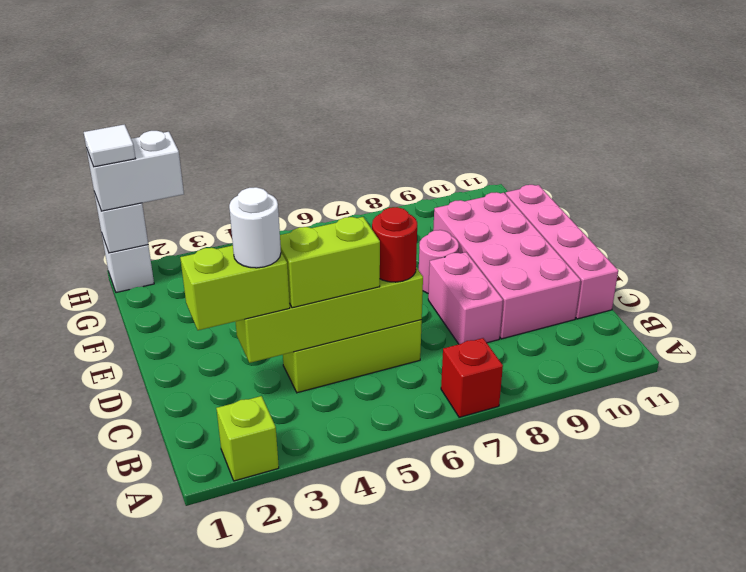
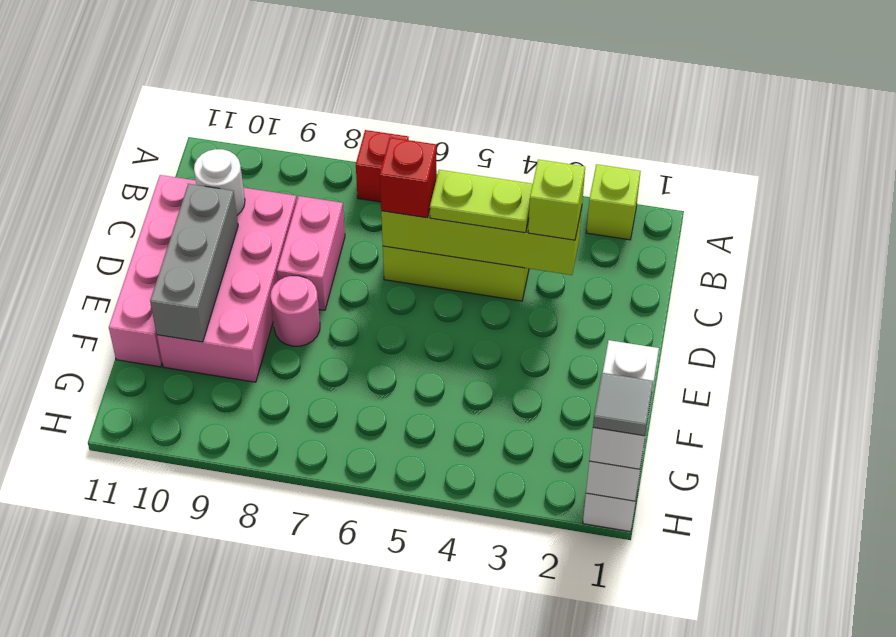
lime 1x2 brick [180,246,290,330] -> lime 1x1 brick [528,159,585,240]
white 1x1 round brick [229,187,281,268] -> white 1x1 round brick moved to [194,149,245,215]
lime 1x2 brick [280,217,380,308] -> lime 1x2 plate [430,170,533,233]
red 1x1 round brick [372,207,417,282] -> red 1x1 brick [380,138,437,218]
none -> grey 1x3 brick [150,184,238,342]
white 1x2 brick [86,131,184,211] -> white 1x2 brick turned to [589,340,659,469]
white 1x1 tile [84,124,135,167] -> grey 1x1 tile [593,373,653,436]

